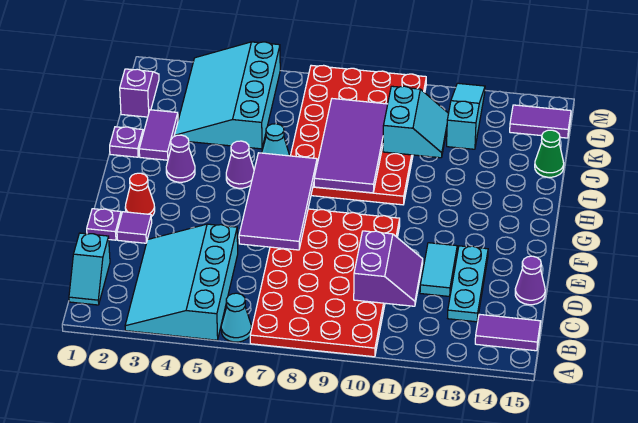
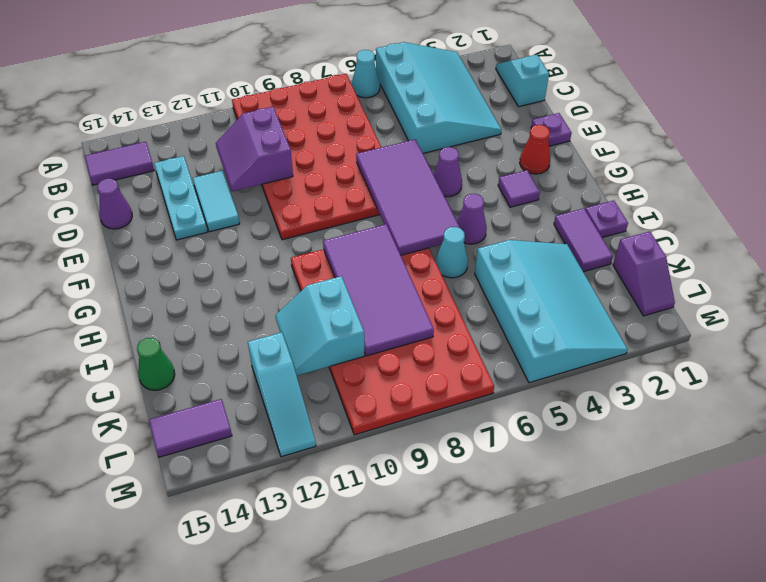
purple 1x1 tile [117,212,152,243] -> purple 1x1 tile moved to [498,170,540,207]
purple 1x1 cone [166,135,195,182] -> purple 1x1 cone moved to [433,147,462,197]

